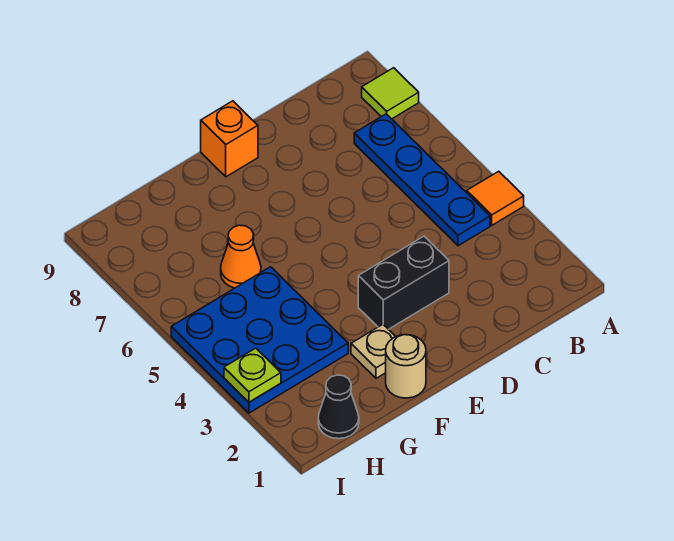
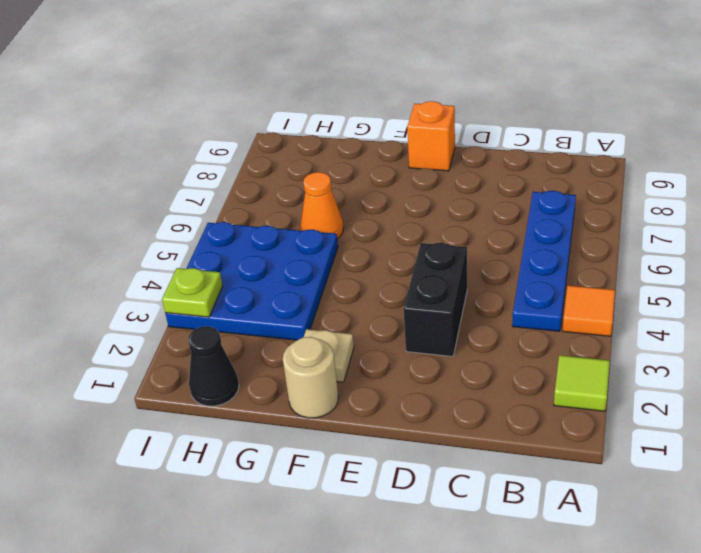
lime 1x1 tile [362,68,419,119] -> lime 1x1 tile moved to [554,355,610,411]
black 1x2 brick [358,236,449,329] -> black 1x2 brick turned to [404,243,467,356]

